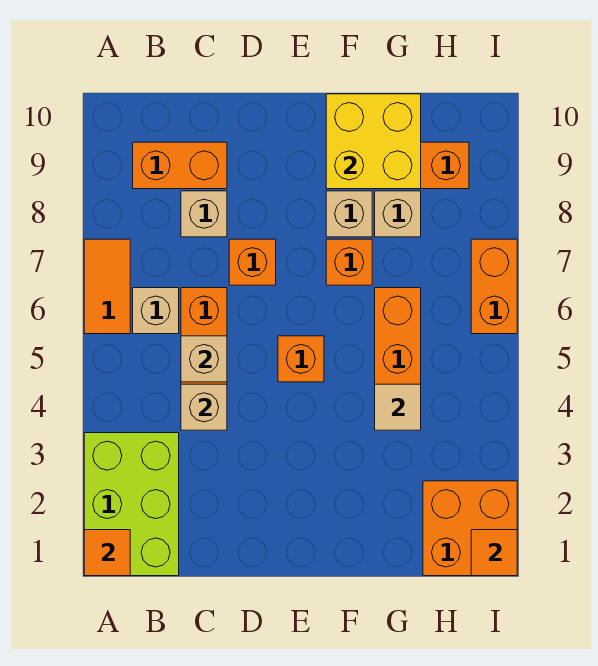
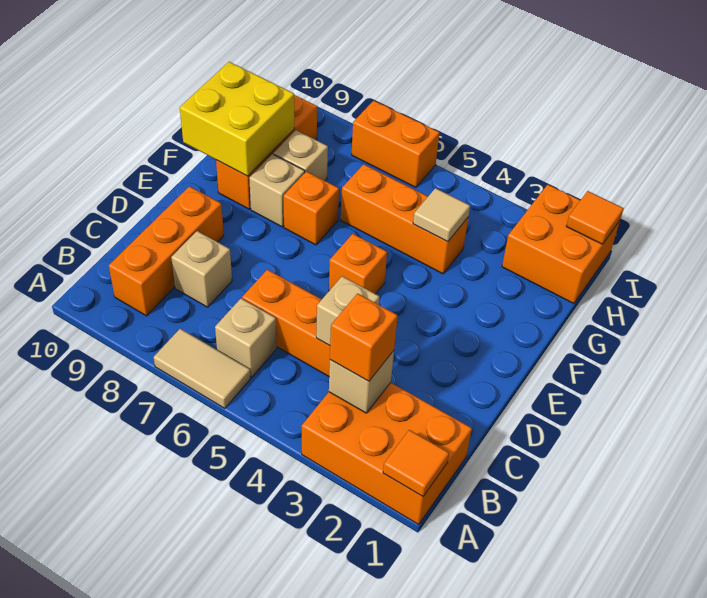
lime 2x3 brick [84,433,179,576] -> orange 2x3 brick [302,383,472,524]
orange 1x2 tile [84,239,130,334] -> tan 1x2 tile [154,329,251,408]
orange 1x2 brick [133,142,227,189] -> orange 1x3 brick [109,186,224,316]
tan 1x1 brick [181,336,227,382] -> tan 1x1 brick moved to [329,351,394,413]
orange 1x1 brick [229,239,276,285] -> orange 1x1 brick moved to [330,293,398,381]

